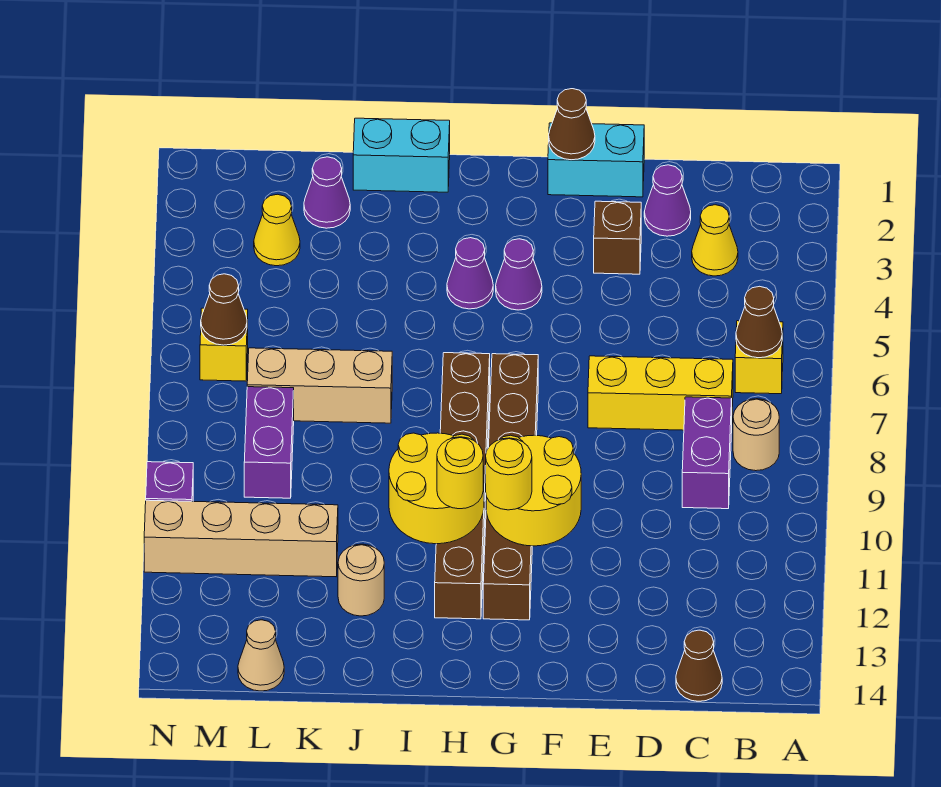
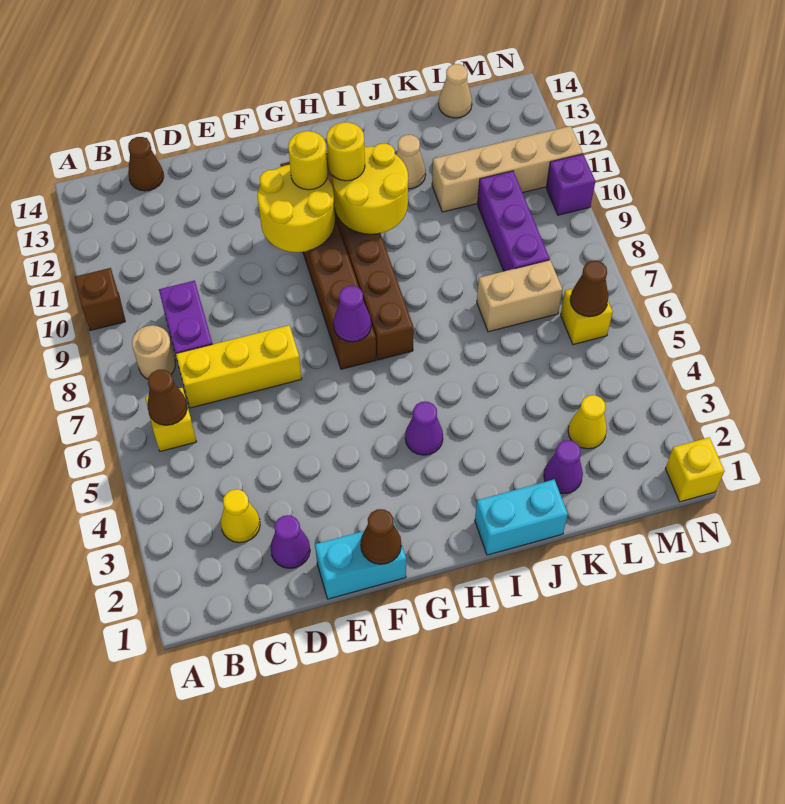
brown 1x1 brick [594,201,641,274] -> brown 1x1 brick moved to [75,268,125,331]
purple 1x1 cone [496,239,542,310] -> purple 1x1 cone moved to [333,286,371,342]
tan 1x3 brick [247,348,392,423] -> tan 1x2 brick [477,260,563,332]
tan 1x1 round brick [338,544,384,616] -> tan 1x1 cone [396,135,426,189]
purple 1x2 brick [244,387,294,498] -> purple 1x3 brick [478,171,550,271]
none -> yellow 1x1 brick [665,437,724,502]

